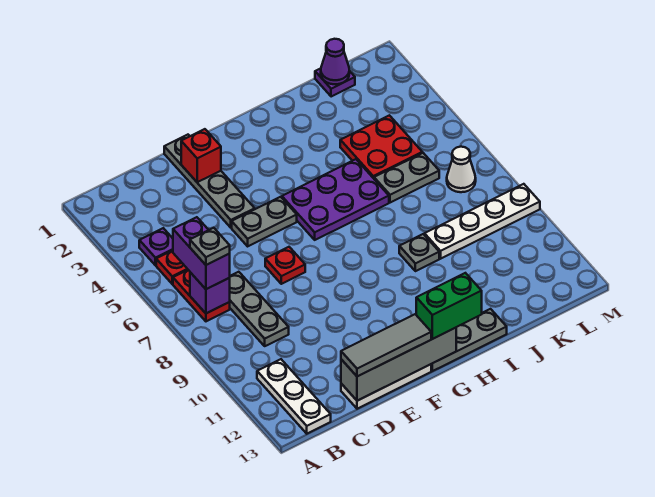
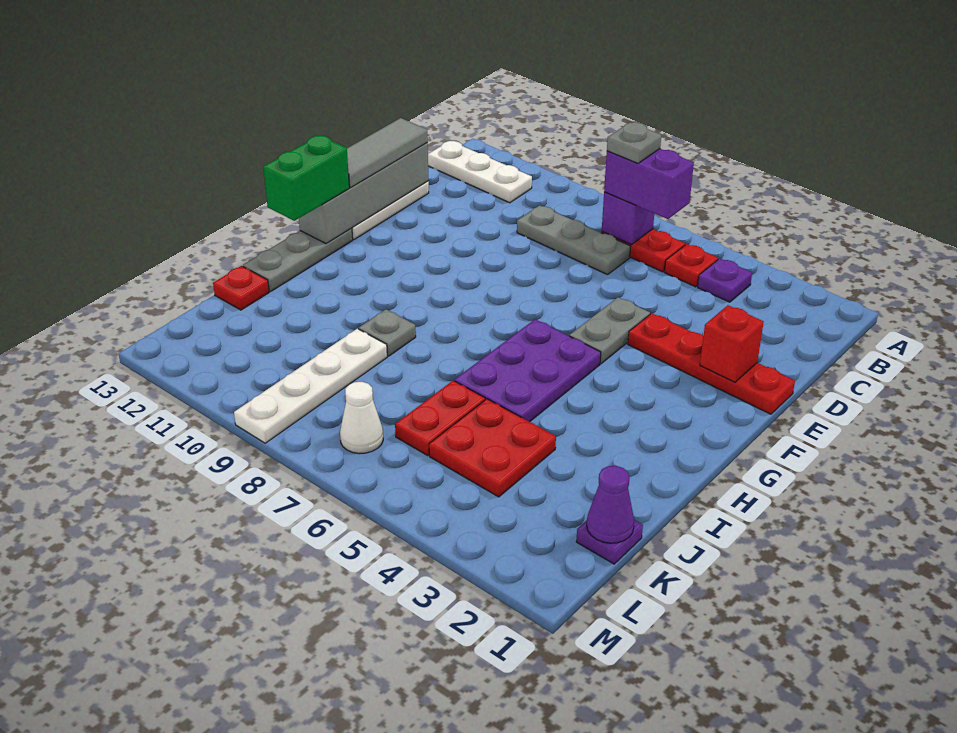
grey 1x4 plate [164,135,255,228] -> red 1x4 plate [628,313,795,414]
red 1x1 plate [265,247,305,284] -> red 1x1 plate moved to [213,266,269,310]
grey 1x2 plate [374,153,439,203] -> red 1x2 plate [395,381,485,456]

